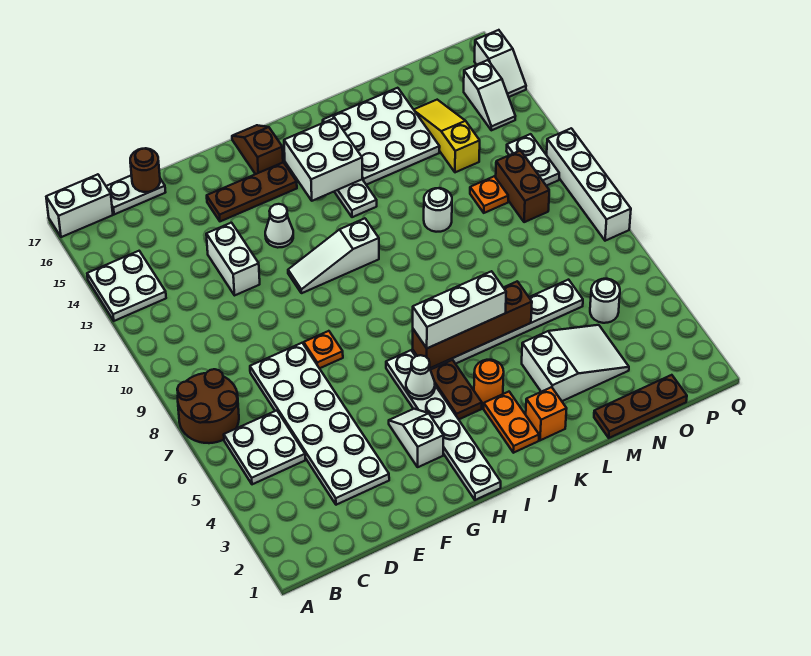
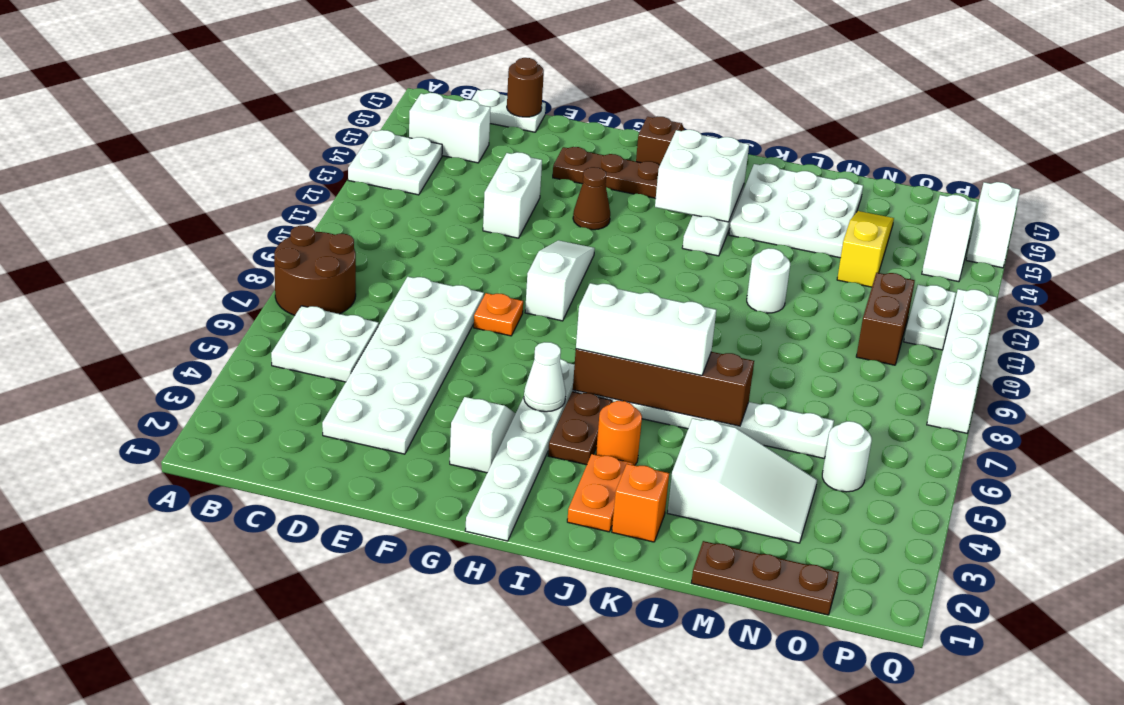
white 1x2 brick [46,174,113,237] -> white 1x2 brick moved to [409,93,491,163]
white 1x3 slope [288,218,379,293] -> white 1x3 slope turned to [525,240,595,321]
white 1x1 cone [265,204,293,248] -> brown 1x1 cone [573,167,610,230]
orange 1x1 plate [470,176,508,213] -> none

